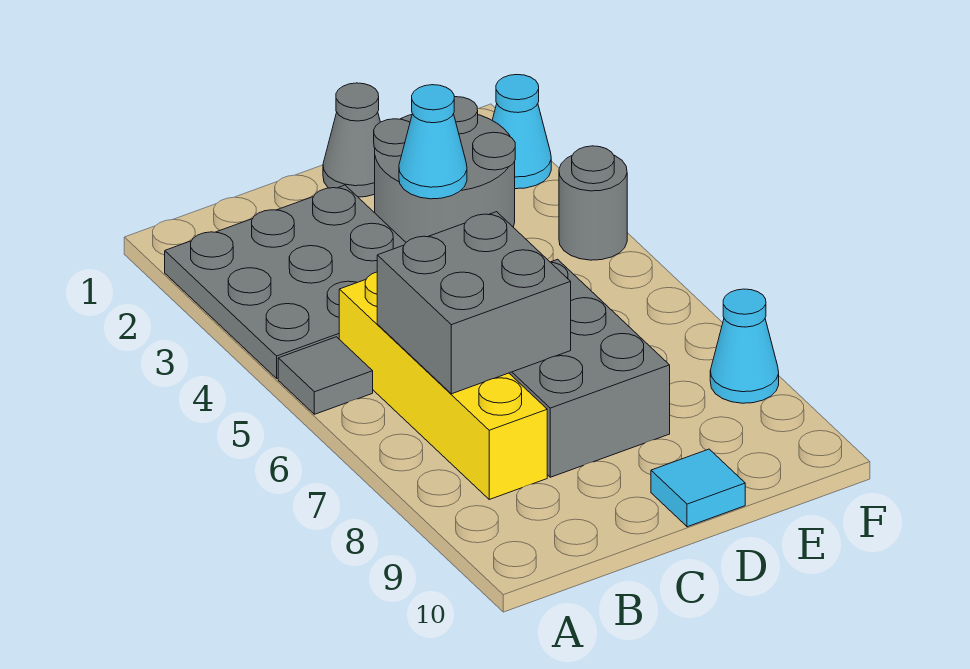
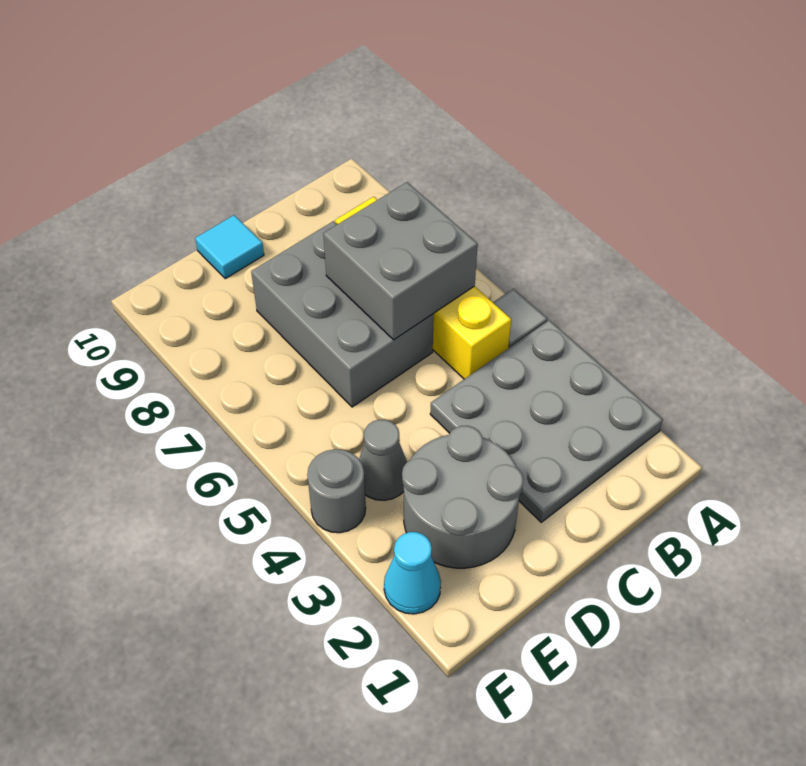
grey 1x1 cone [323,83,380,197] -> grey 1x1 cone moved to [359,420,407,500]
cyan 1x1 cone [399,85,467,199] -> none
cyan 1x1 cone [710,289,779,403] -> none

